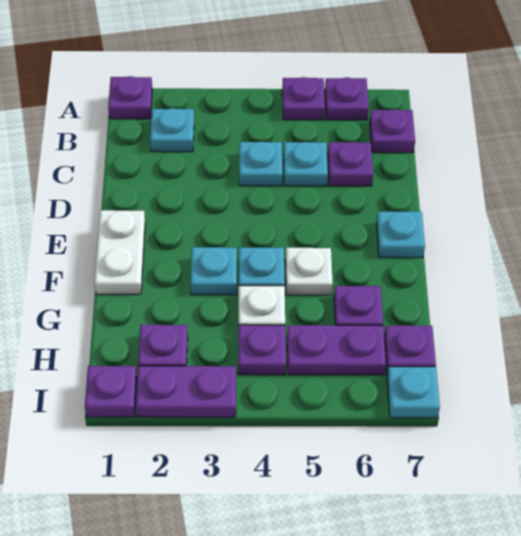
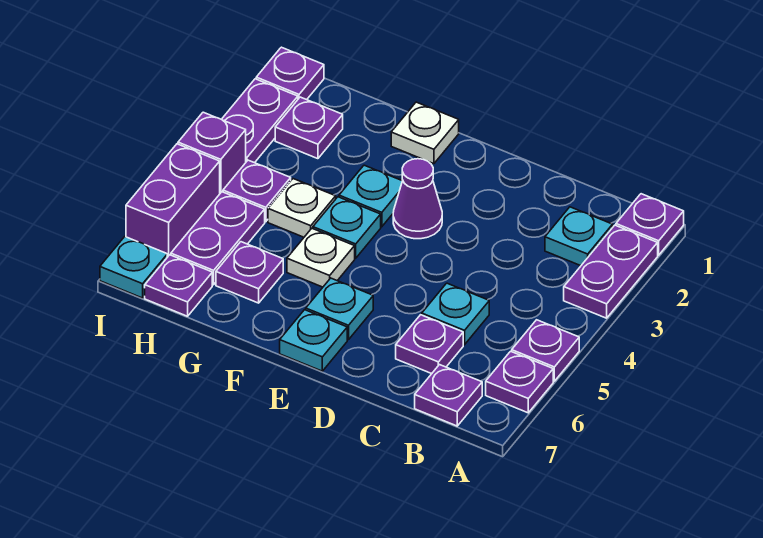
none -> purple 1x2 plate [564,225,658,318]
cyan 1x1 plate [239,142,283,186] -> cyan 1x1 plate moved to [306,278,373,340]
white 1x2 plate [94,210,145,294] -> white 1x1 plate [391,102,459,164]
none -> purple 1x1 cone [393,159,442,239]
none -> purple 1x1 brick [178,112,246,193]
none -> purple 1x2 brick [126,144,220,257]

